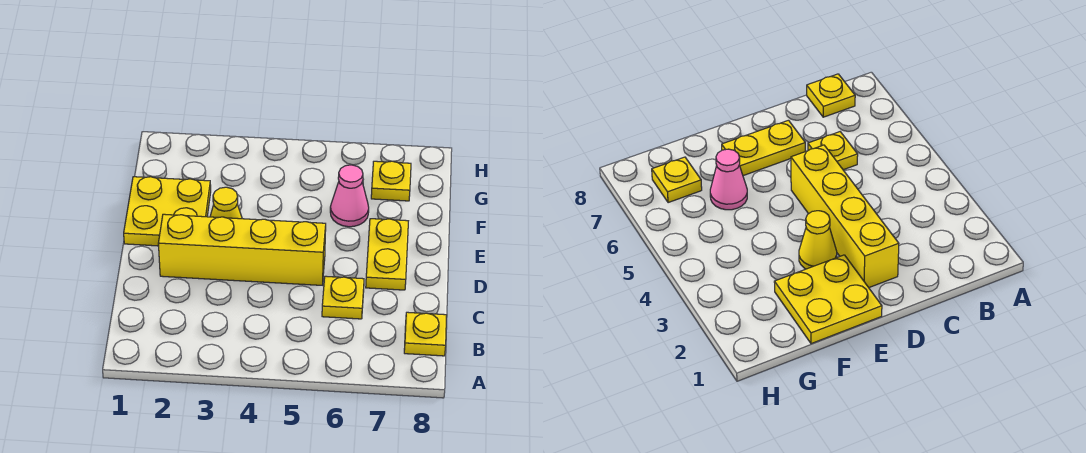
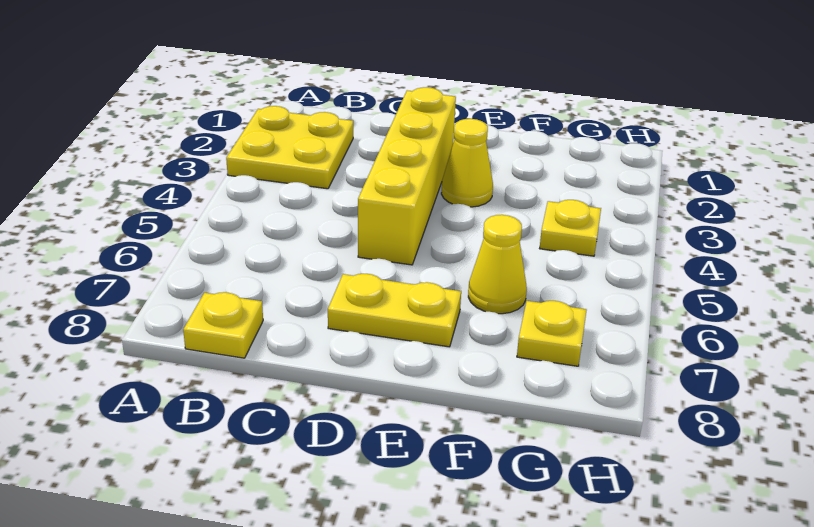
yellow 1x1 plate [322,276,364,319] -> yellow 1x1 plate moved to [540,200,601,256]
yellow 2x2 plate [124,177,211,246] -> yellow 2x2 plate moved to [226,106,353,189]
pink 1x1 cone [330,165,369,227] -> yellow 1x1 cone [468,215,527,314]

